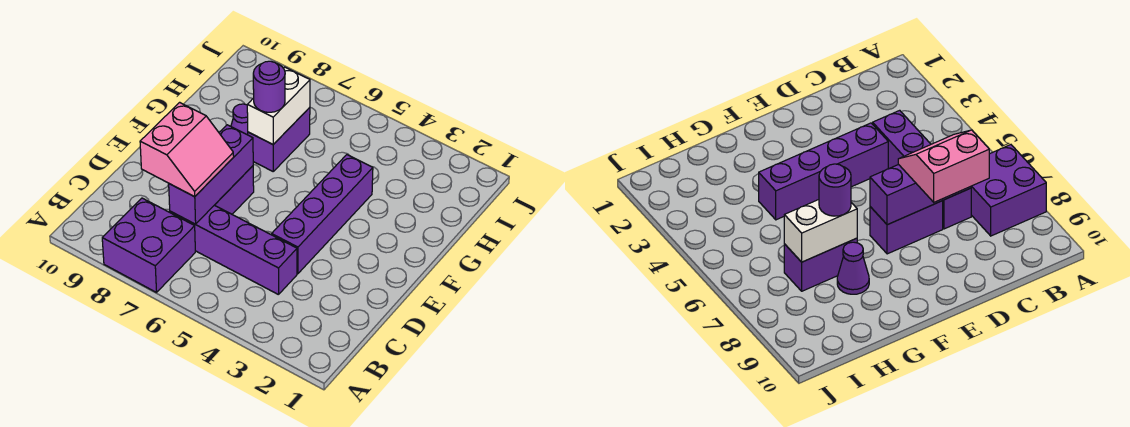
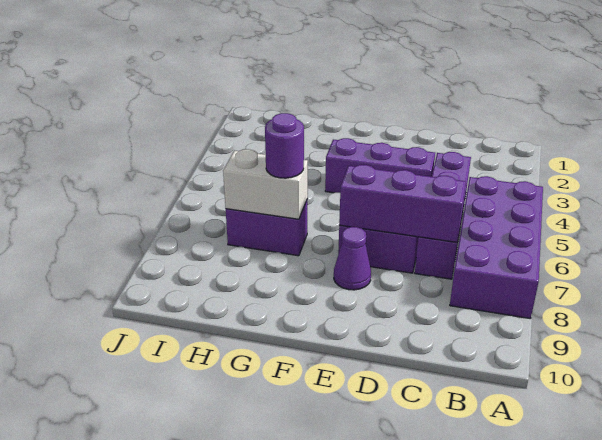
purple 2x2 brick [102,198,195,292] -> purple 2x4 brick [450,176,543,319]
pink 2x2 slope [140,102,234,197] -> none
purple 1x4 brick [272,155,373,274] -> purple 1x3 brick [325,138,435,193]
purple 1x1 cone [231,104,248,135] -> purple 1x1 cone moved to [334,227,371,290]

